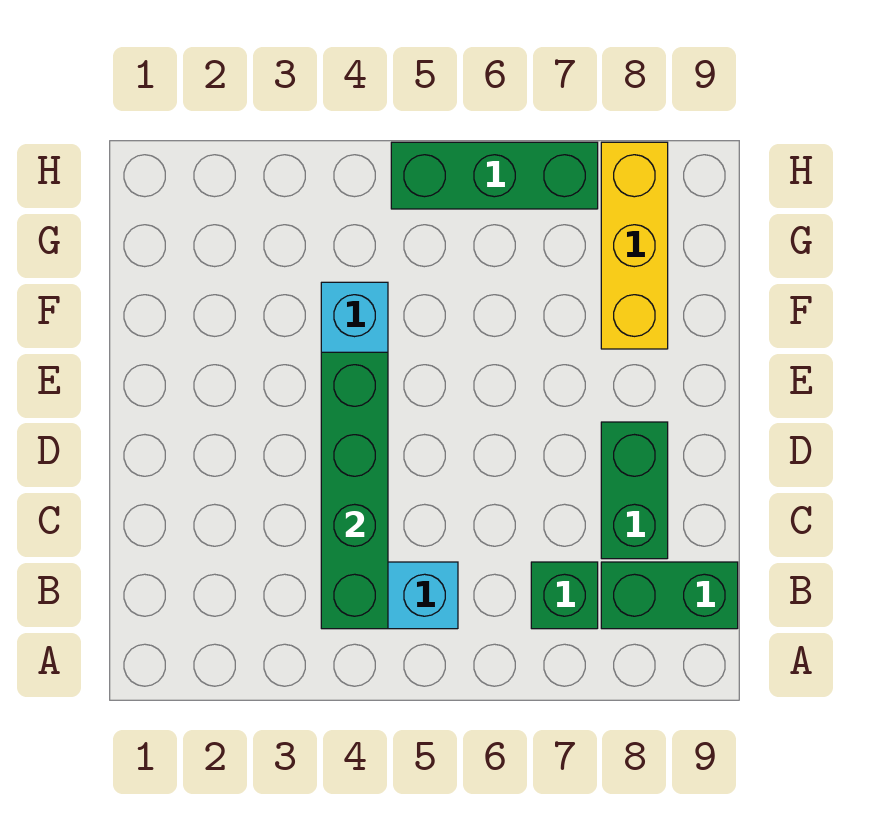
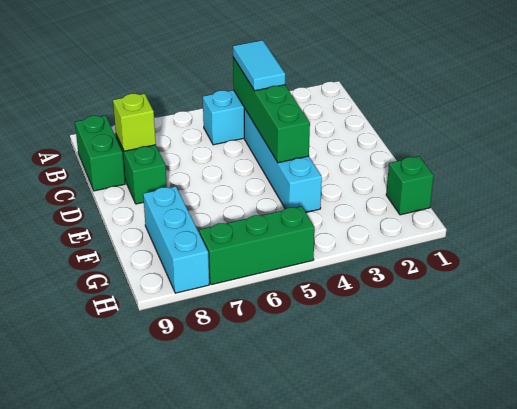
none -> cyan 1x2 tile [233,40,285,91]
green 1x1 brick [531,562,598,629] -> green 1x1 brick moved to [386,156,434,215]
green 1x2 brick [601,562,738,629] -> green 1x2 brick turned to [75,115,125,191]
none -> lime 1x1 brick [113,94,156,151]
yellow 1x3 brick [601,142,668,349] -> cyan 1x3 brick [143,186,209,293]

